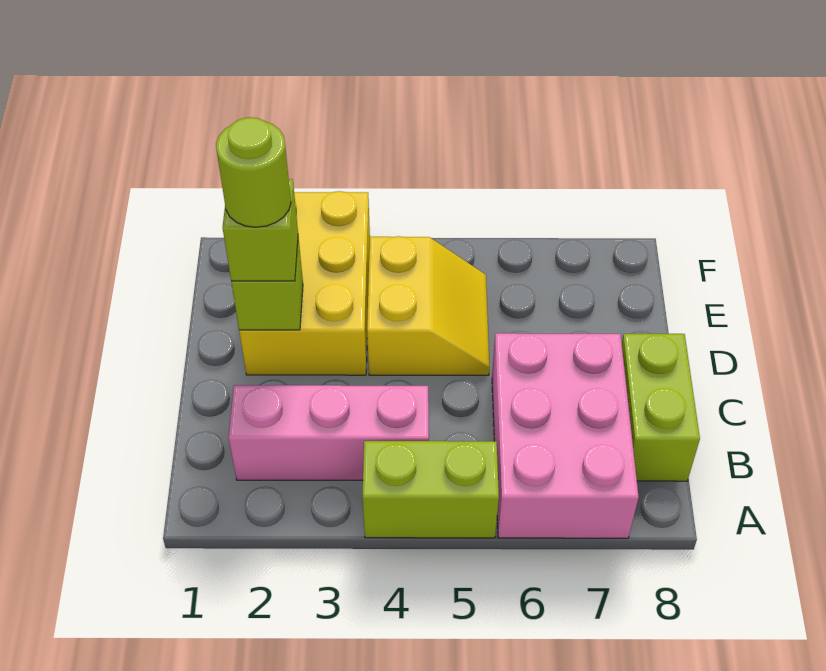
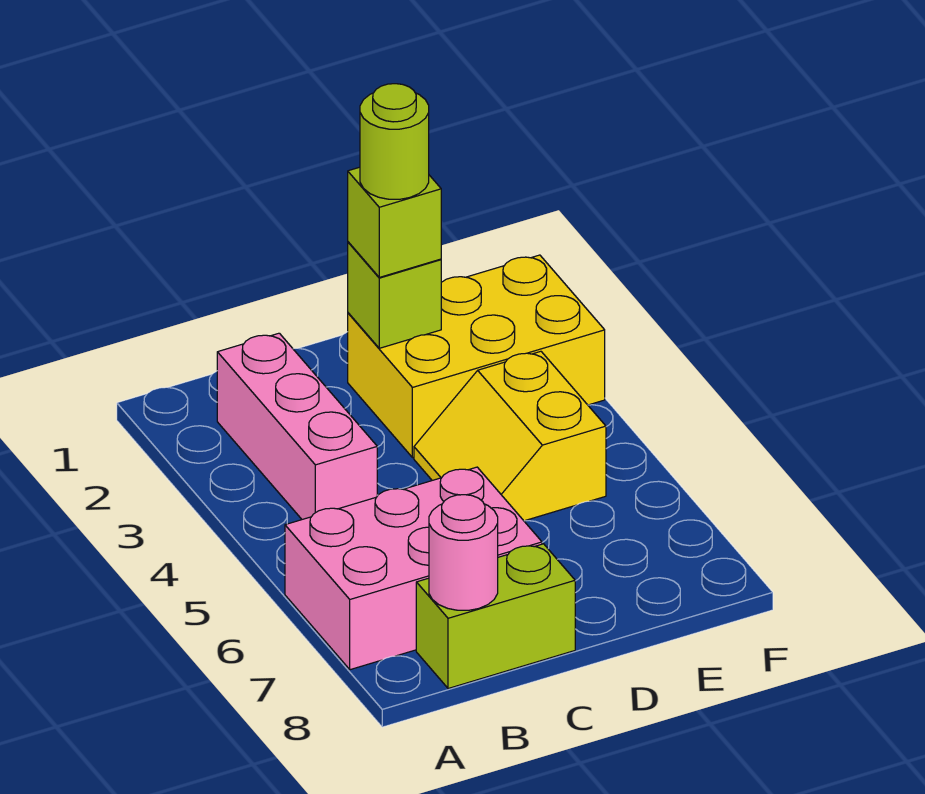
lime 1x2 brick [362,441,499,538] -> none
none -> pink 1x1 round brick [429,495,498,610]
yellow 2x2 slope [367,236,489,375] -> yellow 2x2 slope turned to [414,351,606,521]

